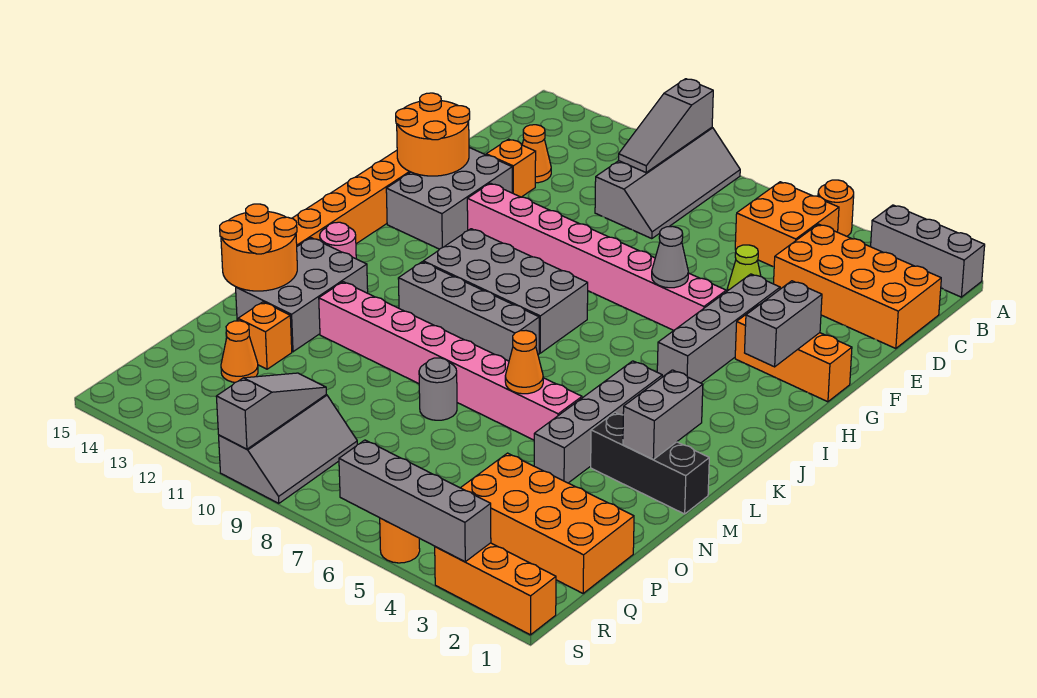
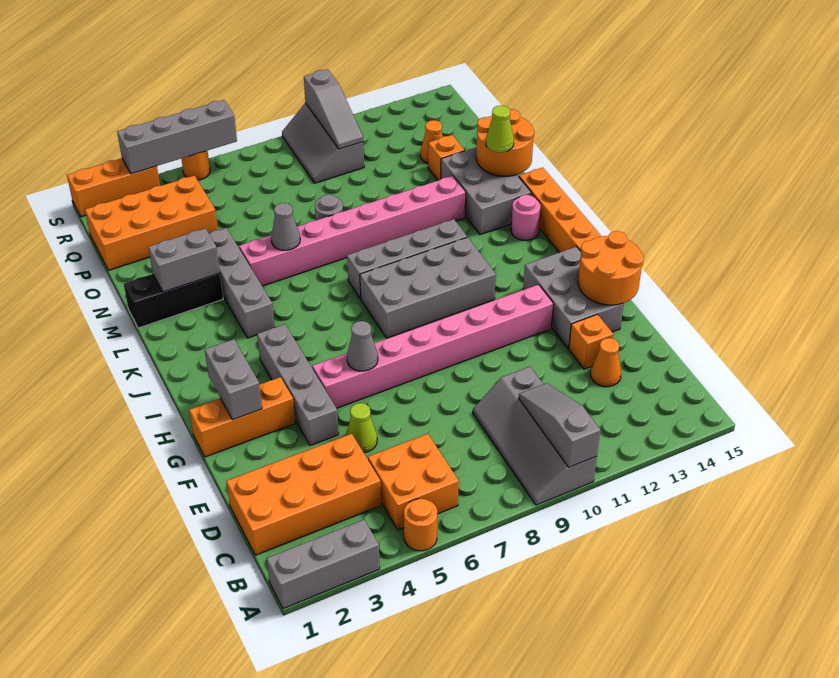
grey 1x2 brick [623,370,703,459] -> grey 1x2 brick turned to [148,228,220,292]
orange 1x1 cone [505,331,543,394] -> grey 1x1 cone [271,203,300,250]
none -> lime 1x1 cone [486,105,514,152]

